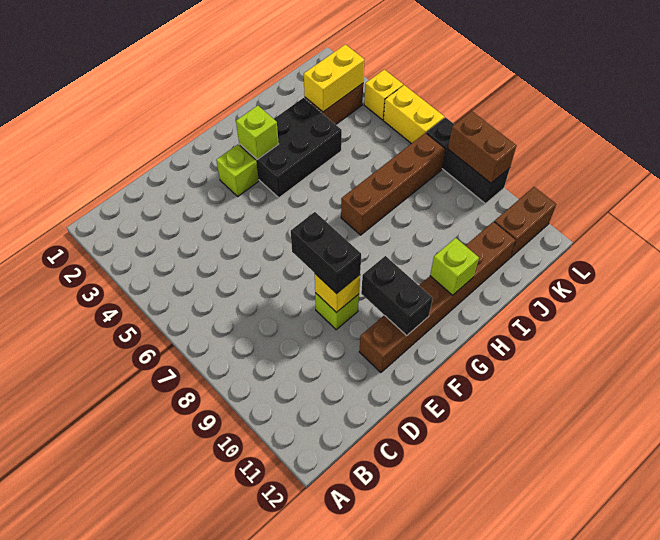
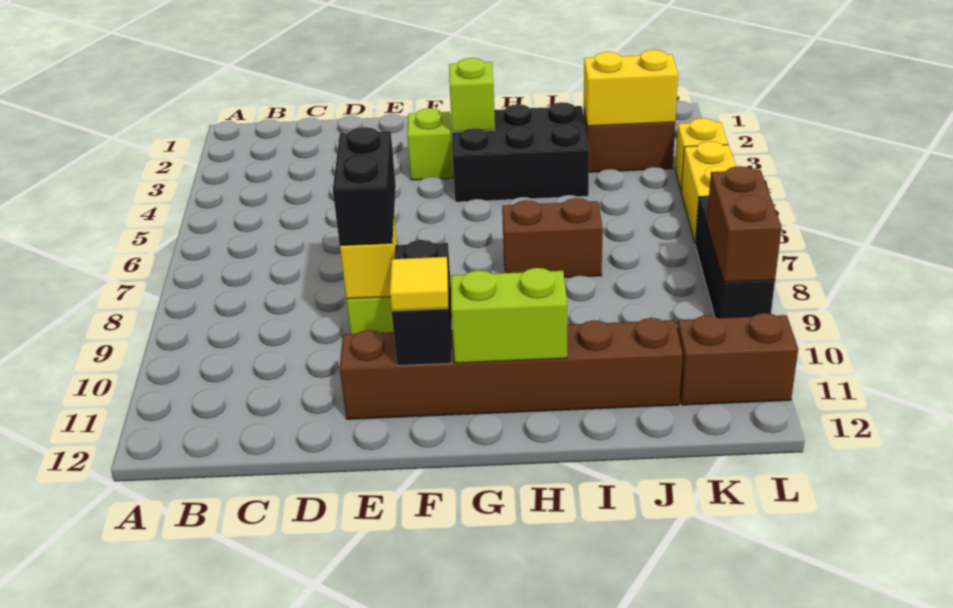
none -> yellow 1x1 tile [390,257,448,311]
brown 1x4 brick [341,133,446,235] -> brown 1x2 brick [502,198,603,278]
lime 1x1 brick [430,238,479,295] -> lime 1x2 brick [451,268,567,363]

